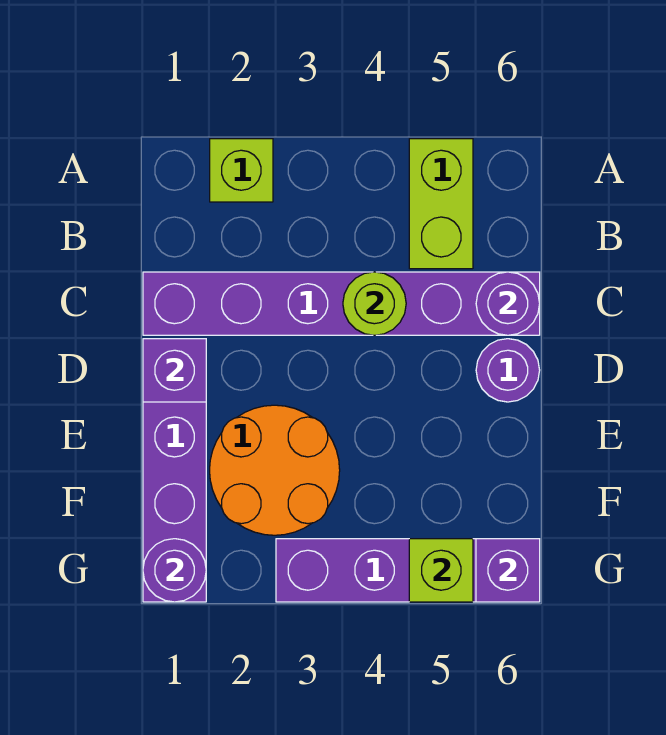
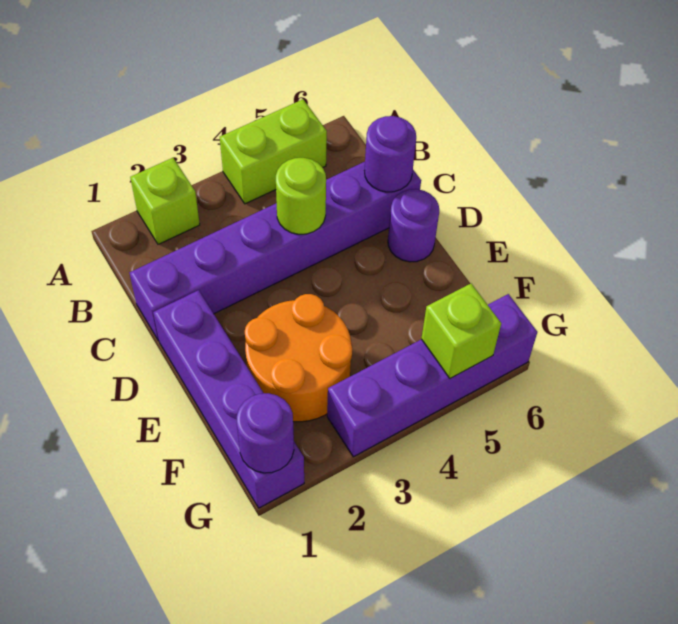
lime 1x2 brick [409,139,473,269] -> lime 1x2 brick turned to [220,99,327,204]
purple 1x1 brick [143,339,206,402] -> none
purple 1x1 brick [476,539,540,602] -> none

